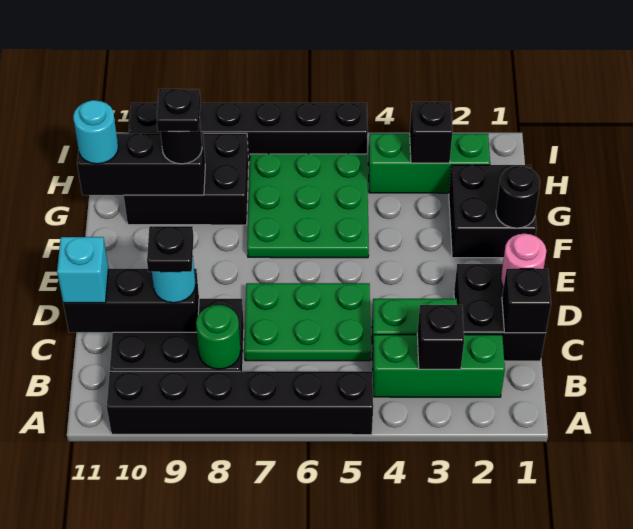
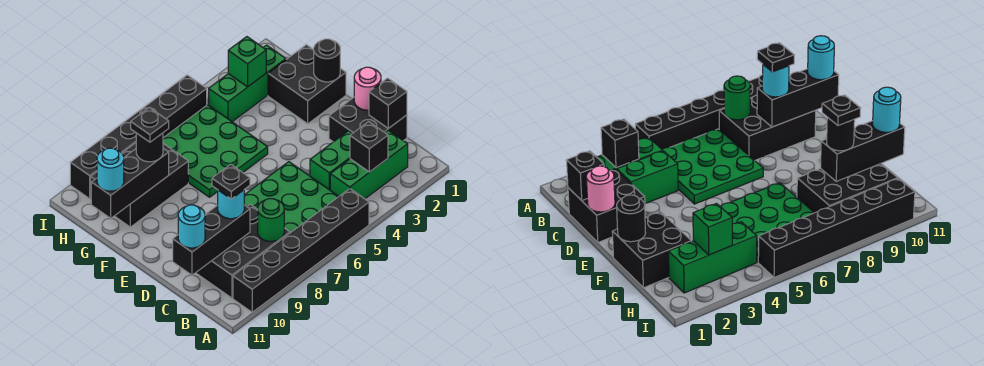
green 2x3 plate [244,283,371,361] -> green 3x3 plate [244,162,339,233]
cyan 1x1 brick [57,237,108,303] -> cyan 1x1 round brick [178,205,205,248]
black 1x1 brick [410,102,453,163] -> green 1x1 brick [228,37,266,87]

